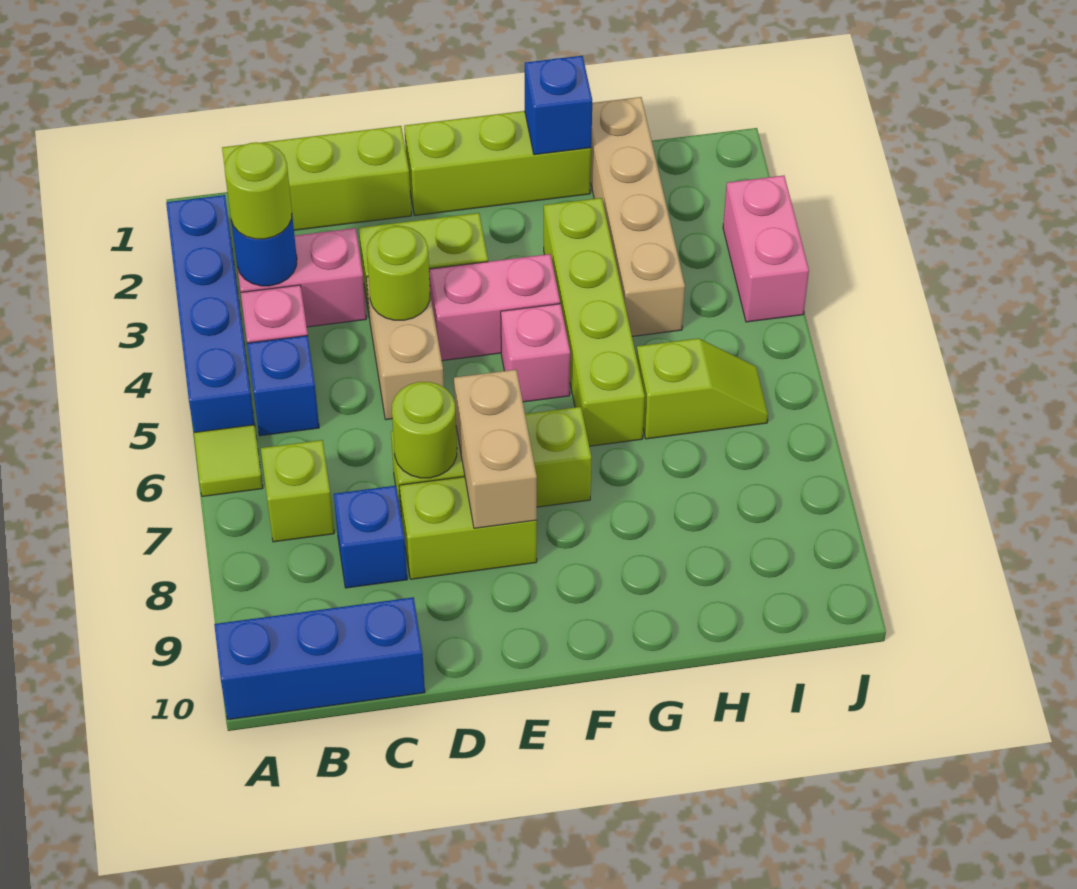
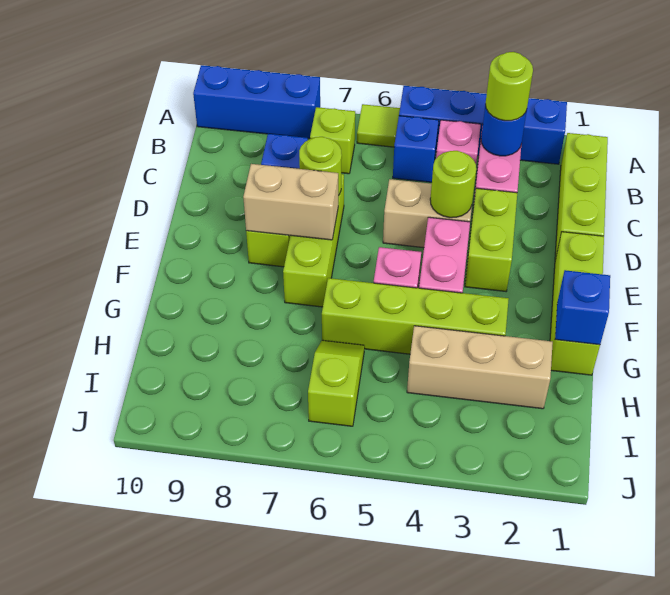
blue 1x3 brick [214,597,425,720] -> blue 1x3 brick turned to [193,65,320,138]
tan 1x4 brick [591,97,685,336] -> tan 1x3 brick [407,326,553,409]
lime 1x2 slope [637,338,768,439] -> lime 1x2 slope turned to [308,340,365,426]
pink 1x2 brick [723,176,809,322] -> none

